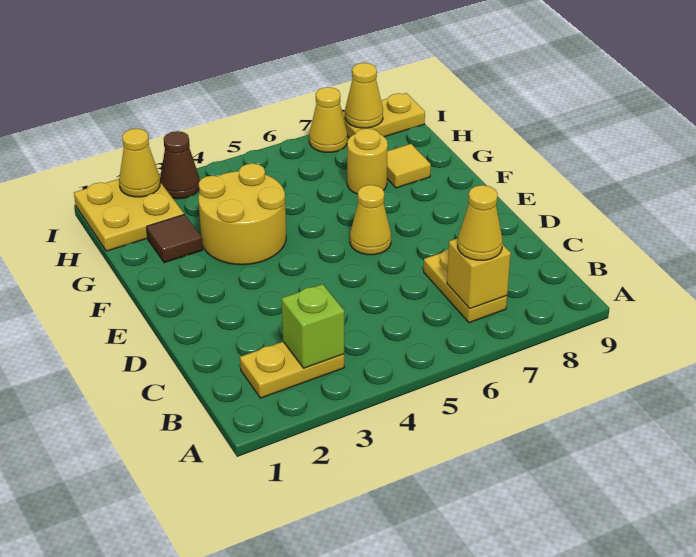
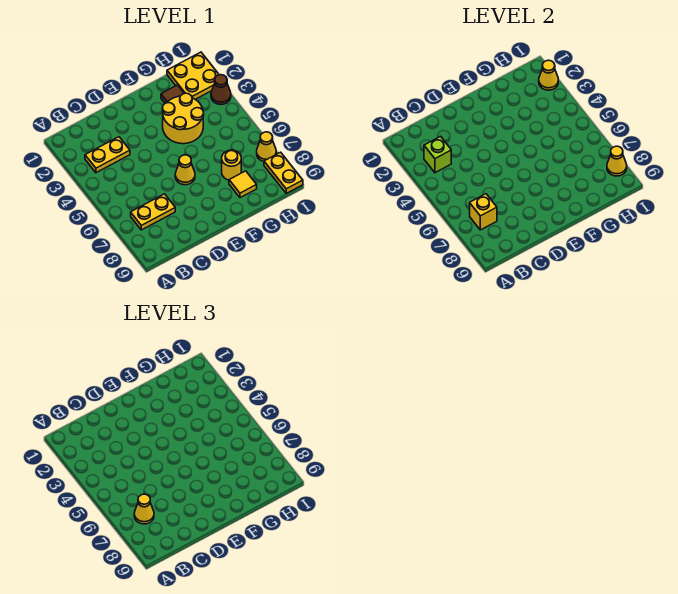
yellow 1x2 plate [240,342,344,398] -> yellow 1x2 plate turned to [85,137,130,173]

